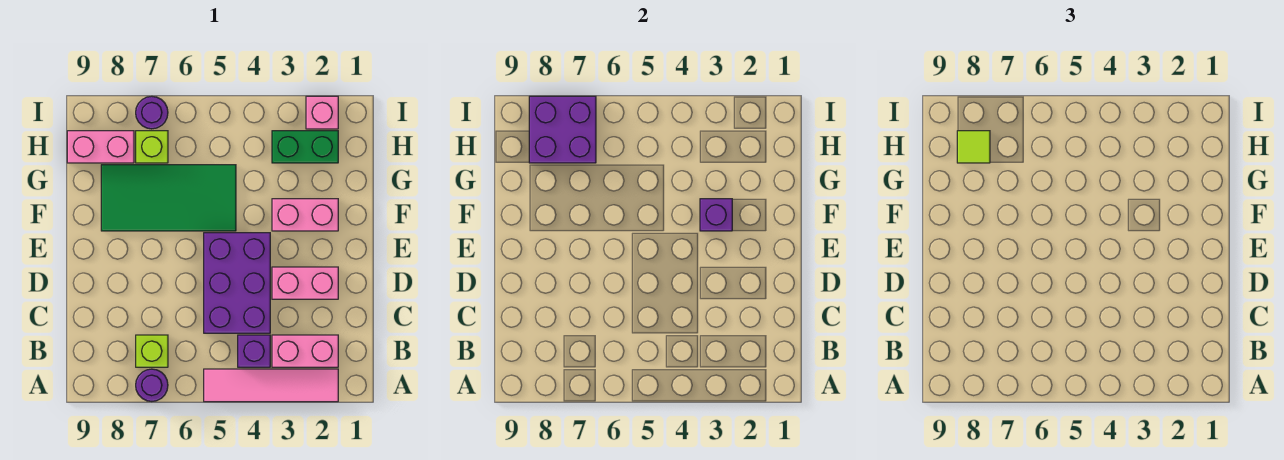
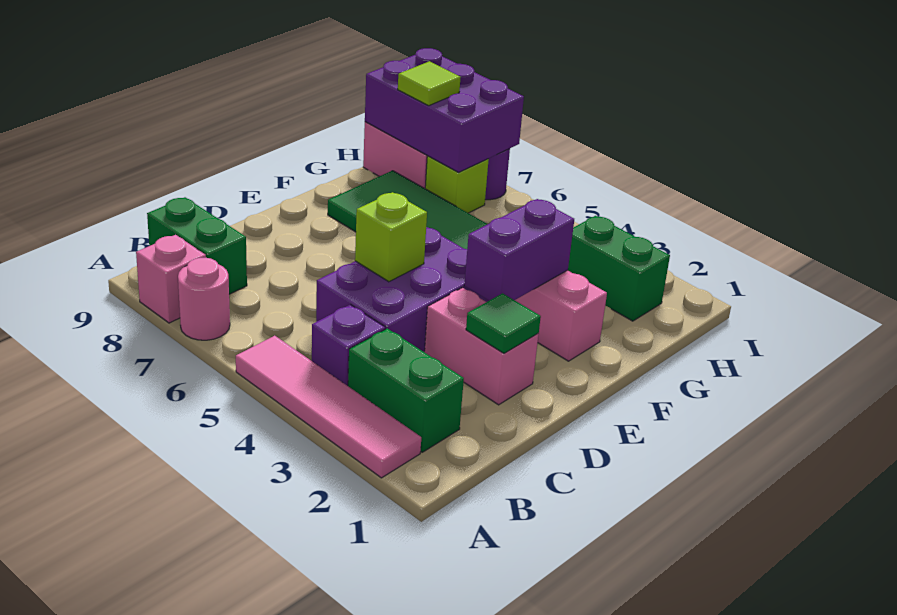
purple 1x1 round brick [136,369,168,402] -> pink 1x1 round brick [178,258,230,340]
pink 1x2 brick [272,335,338,367] -> green 1x2 brick [348,328,464,452]
lime 1x1 brick [136,335,168,367] -> lime 1x1 brick moved to [355,192,427,282]
none -> green 1x2 brick [147,197,247,294]
none -> green 1x1 tile [466,293,541,353]
purple 1x1 brick [700,199,732,231] -> purple 1x2 brick [464,199,574,301]
purple 2x2 brick [529,96,596,163] -> purple 2x3 brick [365,48,524,172]
pink 1x1 brick [306,96,338,129] -> pink 1x1 brick moved to [136,235,206,323]

